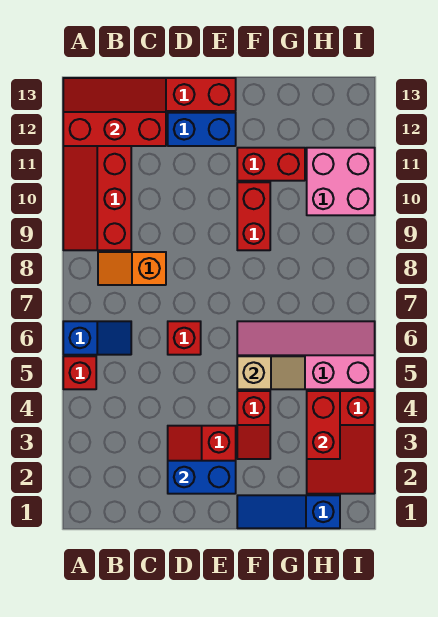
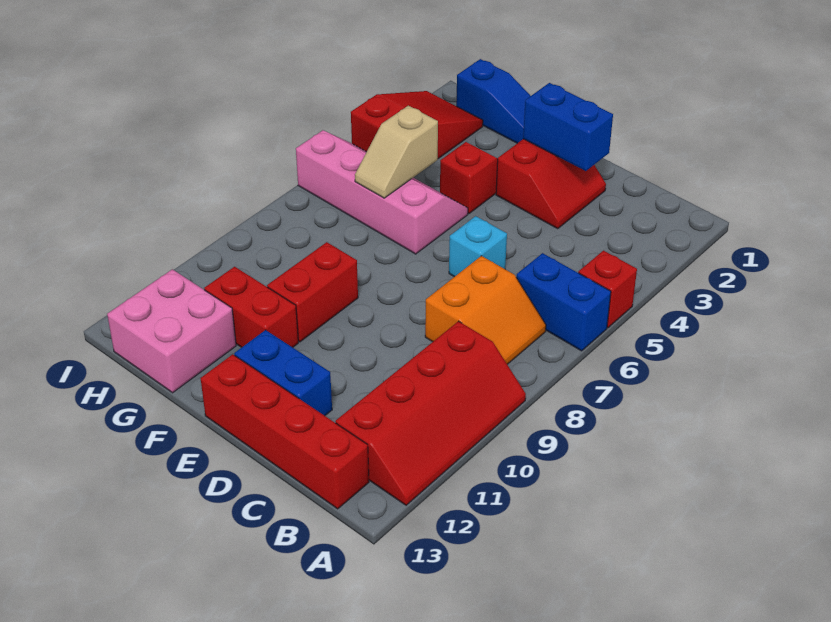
blue 1x2 slope [63,321,131,355] -> blue 1x2 brick [516,253,611,351]
red 2x3 slope [63,78,166,146] -> none
orange 1x2 slope [98,252,166,285] -> orange 2x2 slope [425,256,546,364]
red 1x1 brick [168,321,201,355] -> cyan 1x1 brick [449,216,507,277]
pink 2x4 slope [237,321,375,389] -> pink 2x4 slope turned to [296,130,468,254]
tan 1x2 slope [237,356,305,389] -> tan 1x2 slope turned to [355,106,438,198]
red 1x2 brick [307,391,340,459] -> none
pink 2x2 brick [307,148,375,215] -> pink 2x2 brick moved to [107,269,236,393]

